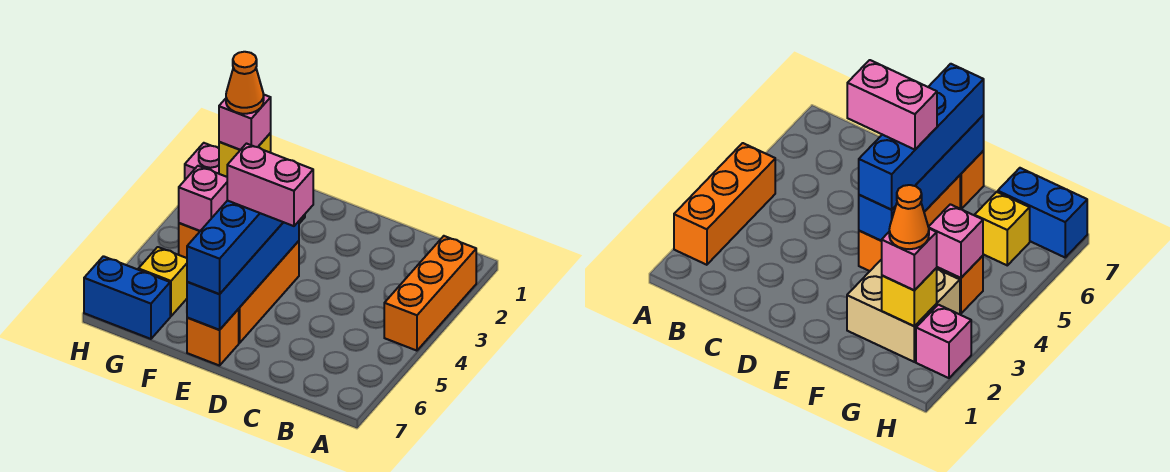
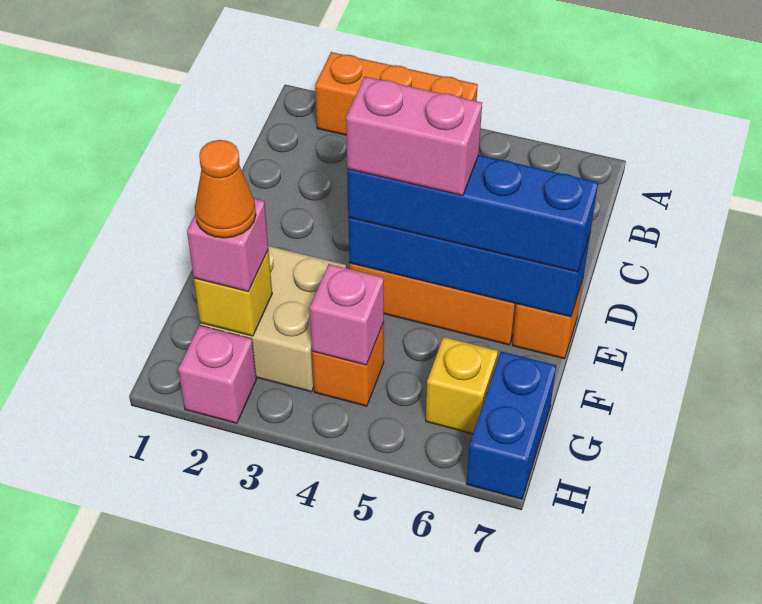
pink 1x2 brick [227,144,313,226] -> pink 1x2 brick turned to [346,77,482,196]

